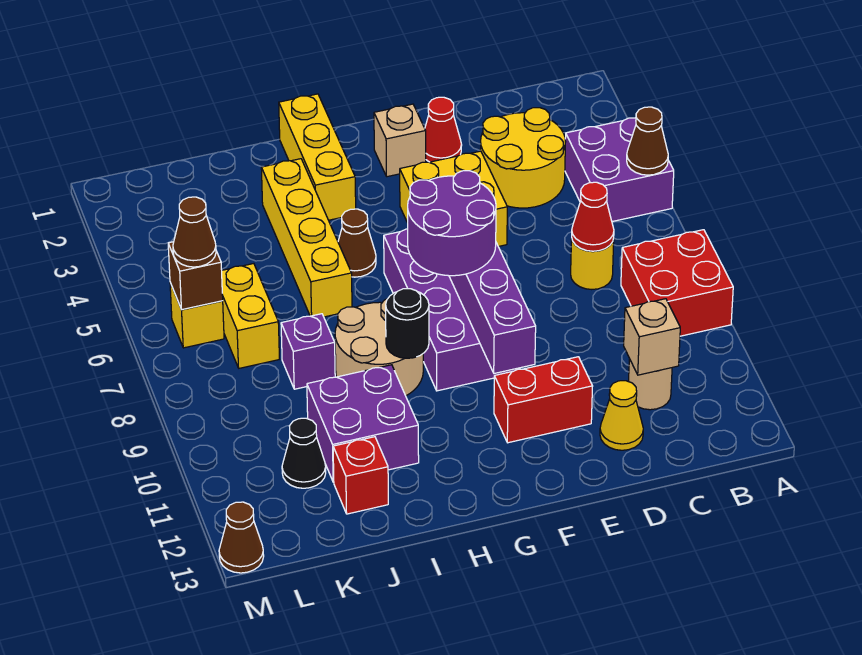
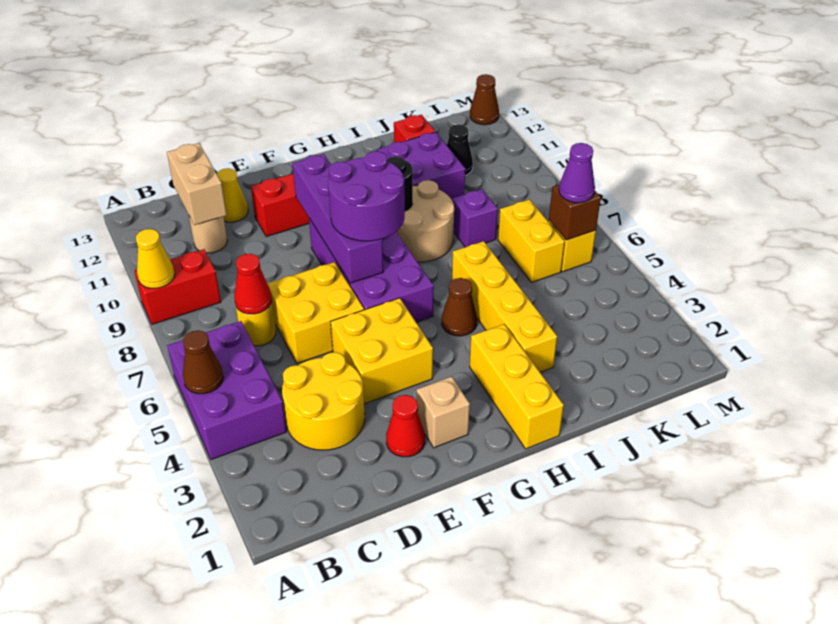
purple 2x2 brick [565,118,674,222] -> purple 2x3 brick [167,321,287,460]
red 2x2 brick [621,230,733,336] -> red 1x2 brick [134,249,221,324]
none -> yellow 1x1 cone [136,229,175,288]
tan 1x1 brick [624,299,680,375] -> tan 1x2 brick [167,143,227,225]
none -> yellow 2x2 brick [267,262,364,363]
brown 1x1 cone [173,197,216,267] -> purple 1x1 cone [559,143,595,203]

